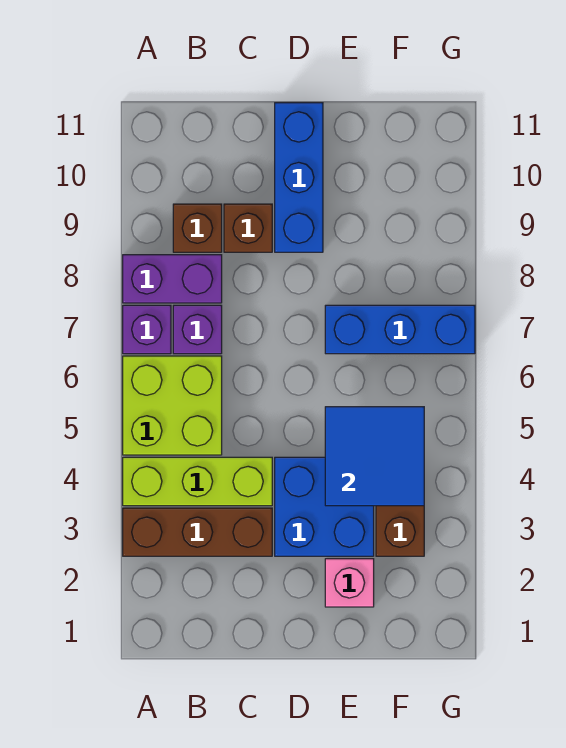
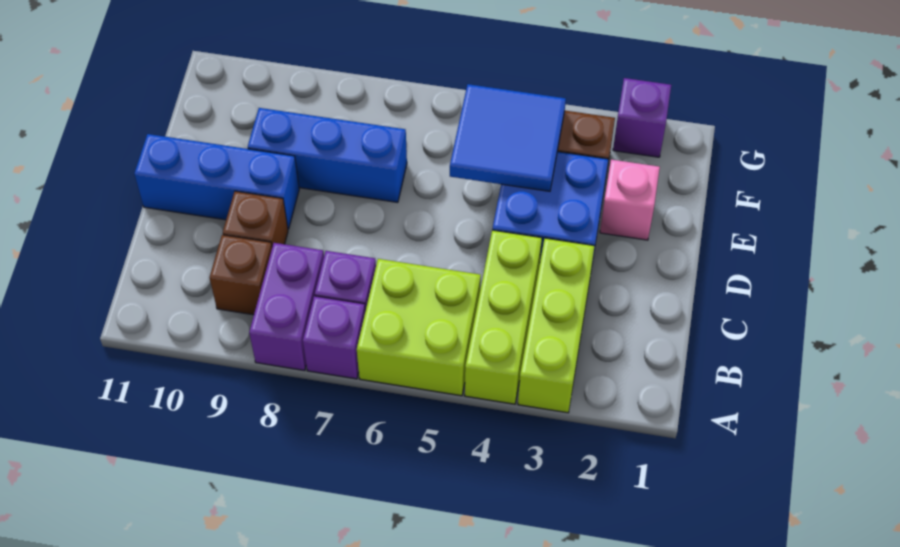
brown 1x3 brick [123,508,272,556] -> lime 1x3 brick [518,238,595,413]
blue 1x3 brick [325,305,475,354] -> blue 1x3 brick turned to [248,108,407,202]
none -> purple 1x1 brick [613,78,671,157]

